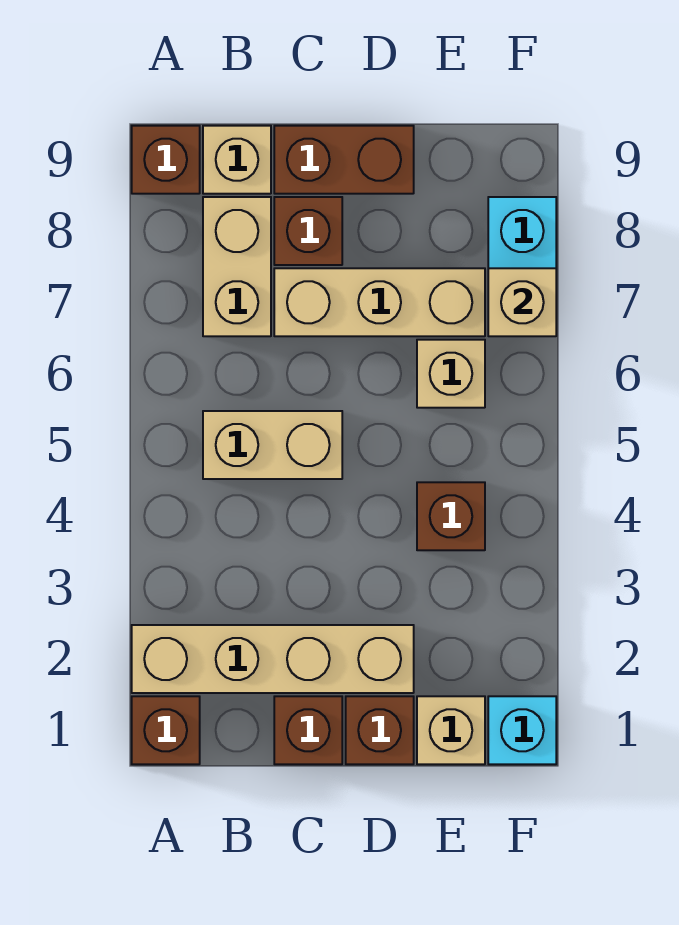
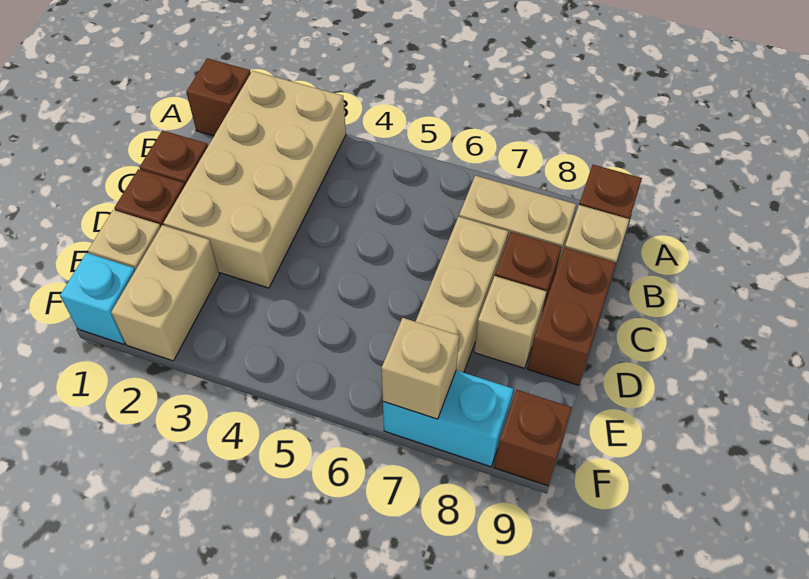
tan 1x4 brick [132,625,414,693] -> tan 2x4 brick [163,71,346,288]
tan 1x2 brick [203,411,342,479] -> tan 1x2 brick moved to [111,225,219,361]
brown 1x1 brick [417,482,485,550] -> brown 1x1 brick moved to [494,390,572,486]
tan 1x1 brick [417,340,485,408] -> tan 1x1 brick moved to [474,276,546,368]

